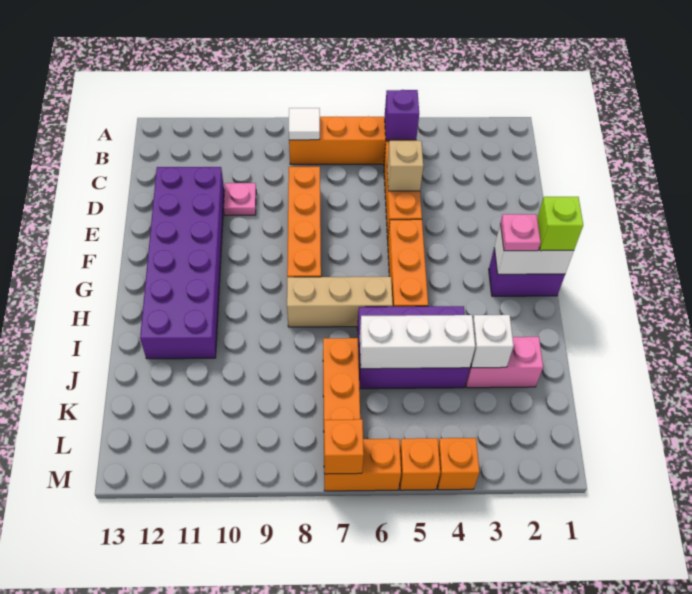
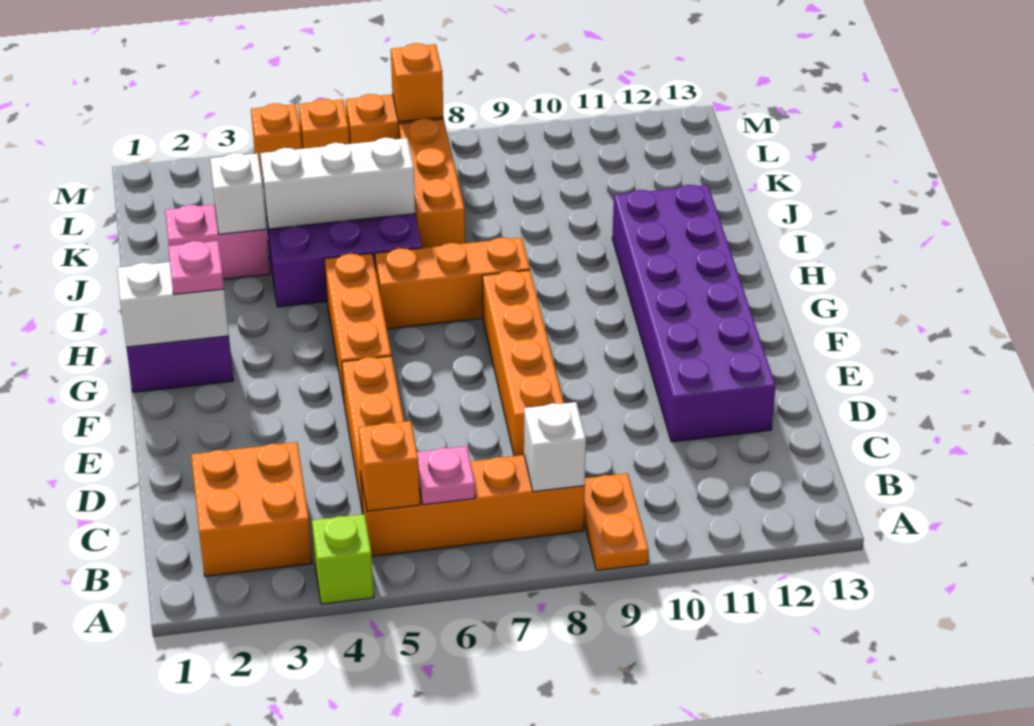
none -> orange 1x2 plate [584,473,649,571]
none -> orange 2x2 brick [191,442,312,576]
purple 1x1 brick [385,90,419,140] -> orange 1x1 brick [358,421,420,511]
white 1x1 tile [289,108,320,140] -> white 1x1 brick [524,402,586,492]
tan 1x1 brick [387,141,423,191] -> none
pink 1x1 plate [224,183,256,215] -> pink 1x1 plate moved to [417,446,475,505]
lime 1x1 brick [537,197,583,251] -> lime 1x1 brick moved to [312,514,374,604]
tan 1x3 brick [287,277,393,327] -> orange 1x3 brick [375,237,530,329]

